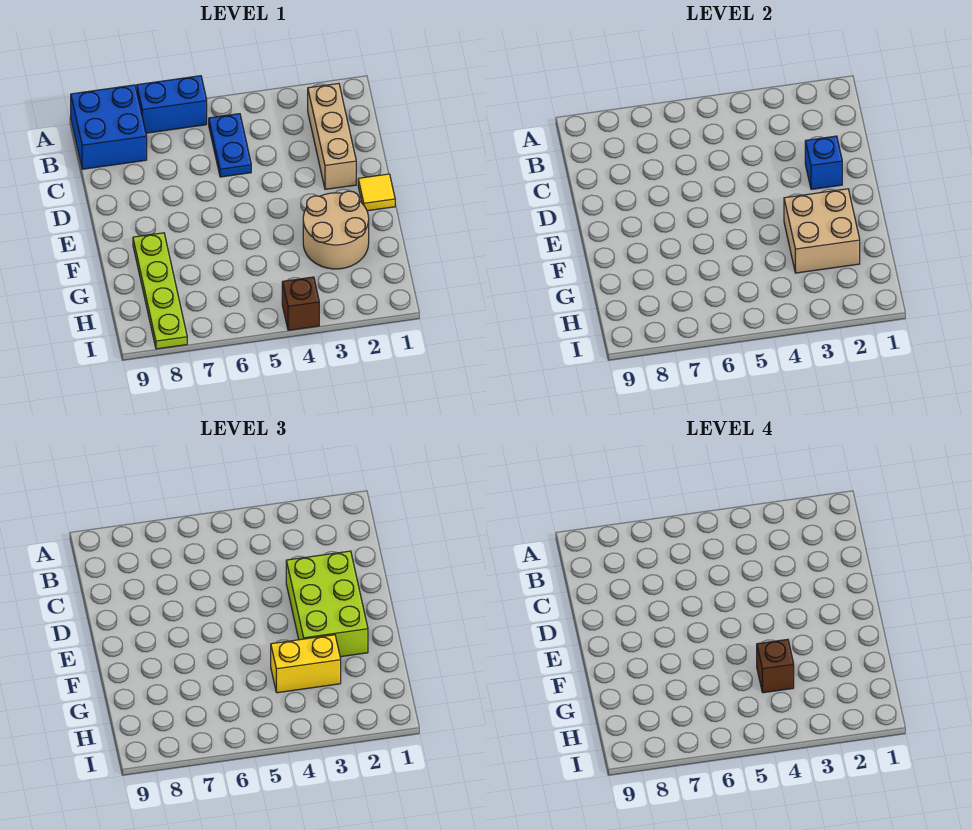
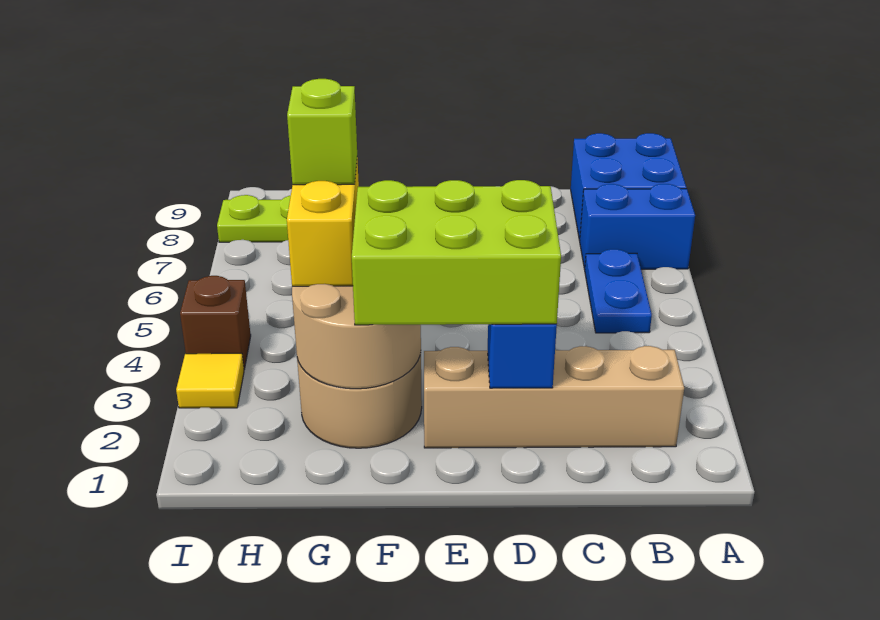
blue 1x2 brick [137,76,207,133] -> blue 1x2 brick turned to [580,184,695,269]
tan 1x3 brick [308,83,356,189] -> tan 1x4 brick [424,346,684,448]
blue 1x2 plate [209,114,251,177] -> blue 1x2 plate turned to [585,249,652,333]
yellow 1x1 tile [358,174,395,211] -> yellow 1x1 tile moved to [176,353,244,408]
tan 2x2 brick [784,189,860,273] -> tan 2x2 round brick [292,284,421,389]
brown 1x1 brick [757,639,794,693] -> lime 1x1 brick [287,79,357,185]

